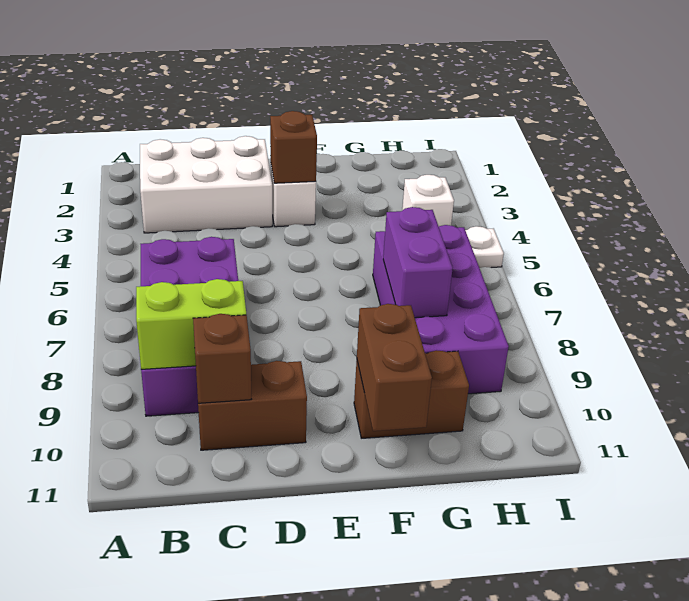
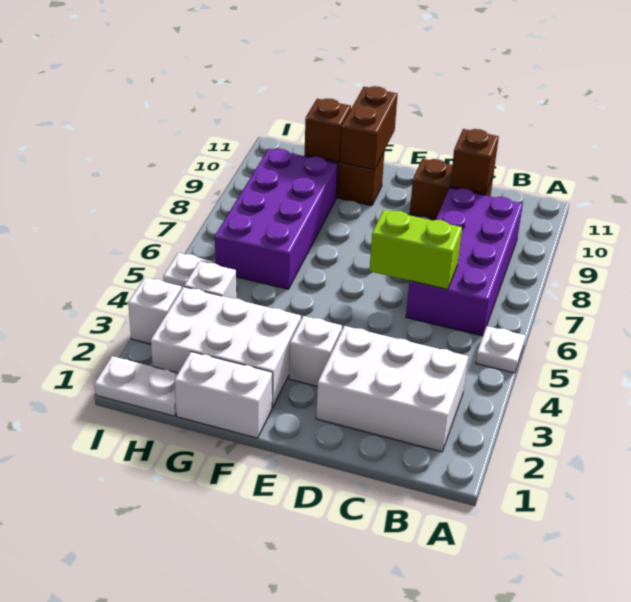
none -> white 1x1 plate [476,326,525,373]
lime 1x2 brick [136,279,246,369] -> lime 1x2 brick moved to [369,210,462,289]
brown 1x1 brick [270,111,317,183] -> brown 1x1 brick moved to [305,99,351,162]
none -> white 1x2 brick [175,352,272,438]
none -> white 2x3 brick [151,287,301,408]
purple 1x2 brick [383,207,453,318] -> none
none -> white 1x2 plate [94,356,178,416]
none -> white 1x1 brick [128,277,182,344]

